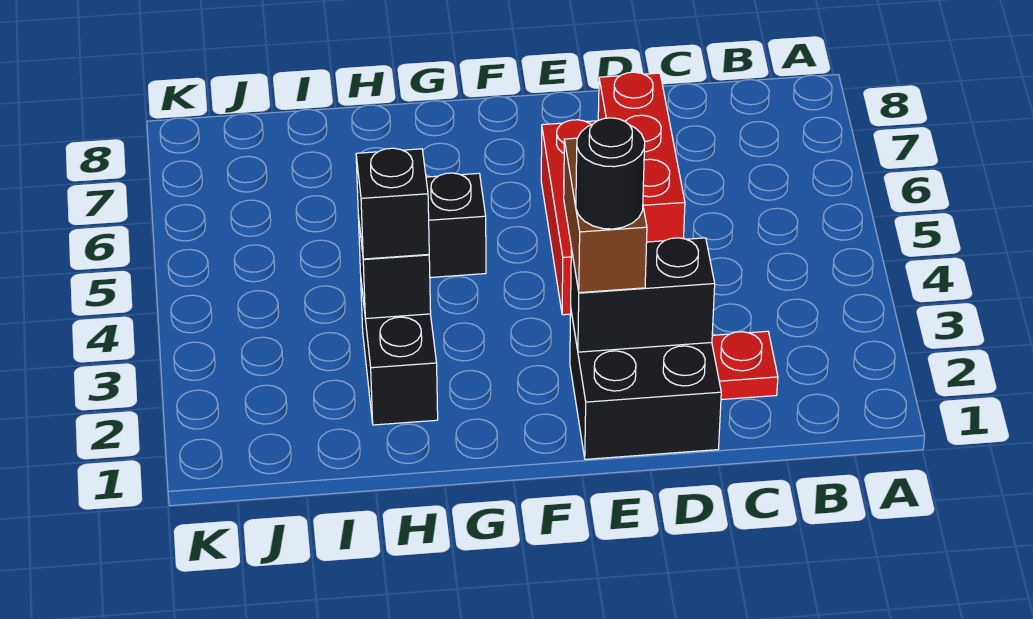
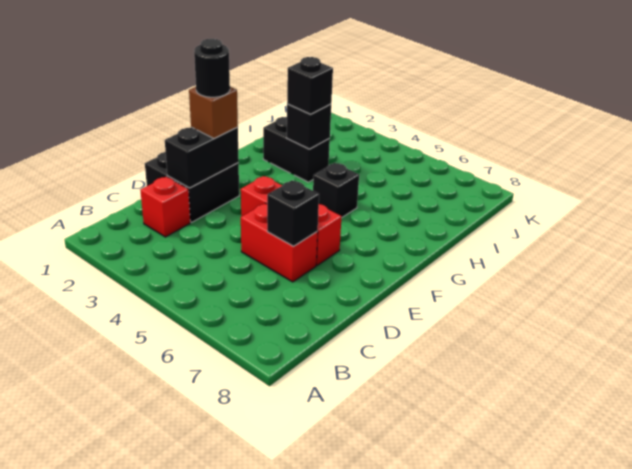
red 1x1 plate [712,331,778,400] -> red 1x1 brick [140,177,190,237]
red 1x3 brick [598,72,685,242] -> red 1x2 brick [241,203,318,282]
none -> black 1x1 brick [267,180,319,246]
brown 1x2 brick [564,138,647,293] -> brown 1x1 brick [189,87,238,139]

